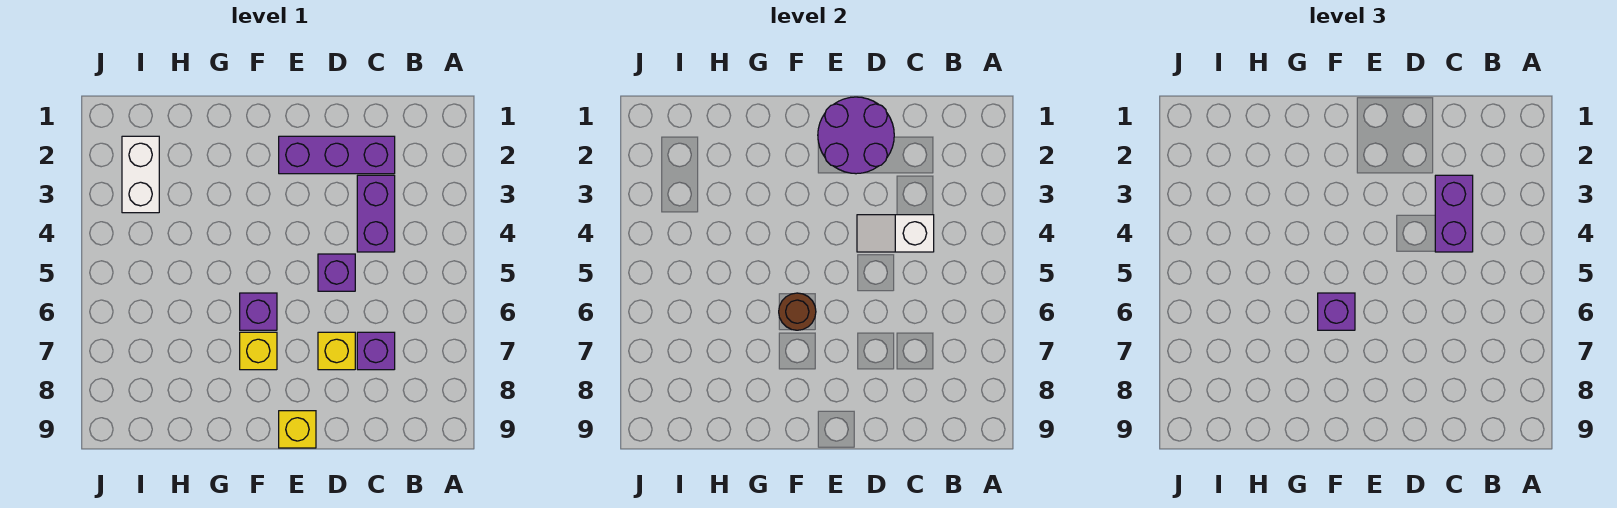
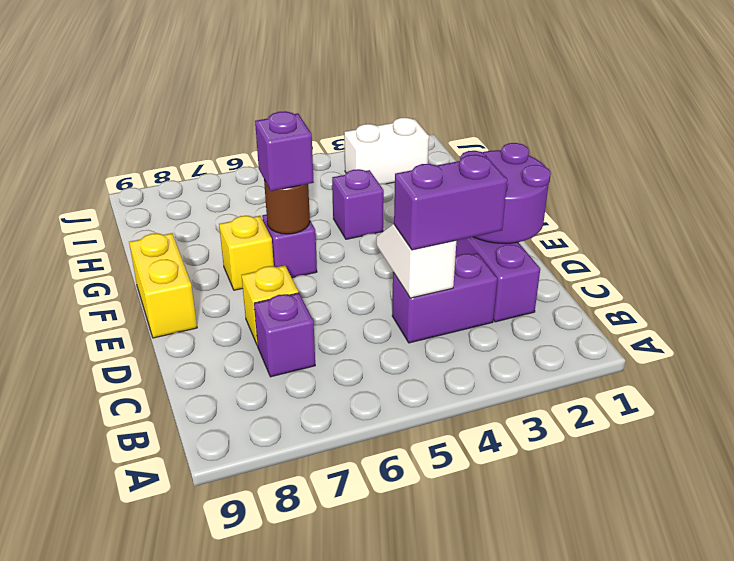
purple 1x1 brick [318,254,355,291] -> purple 1x1 brick moved to [332,169,384,239]
yellow 1x1 brick [279,411,316,448] -> yellow 1x2 brick [129,233,197,338]

